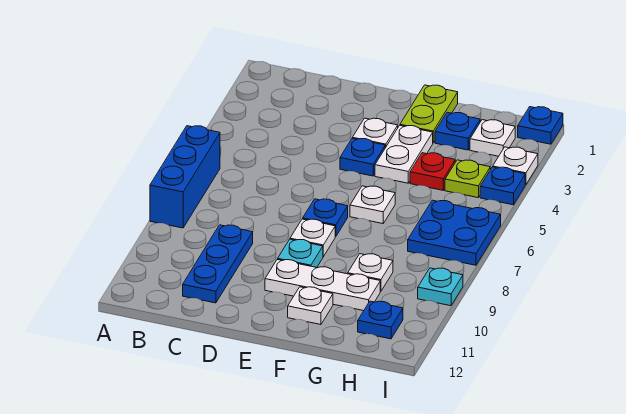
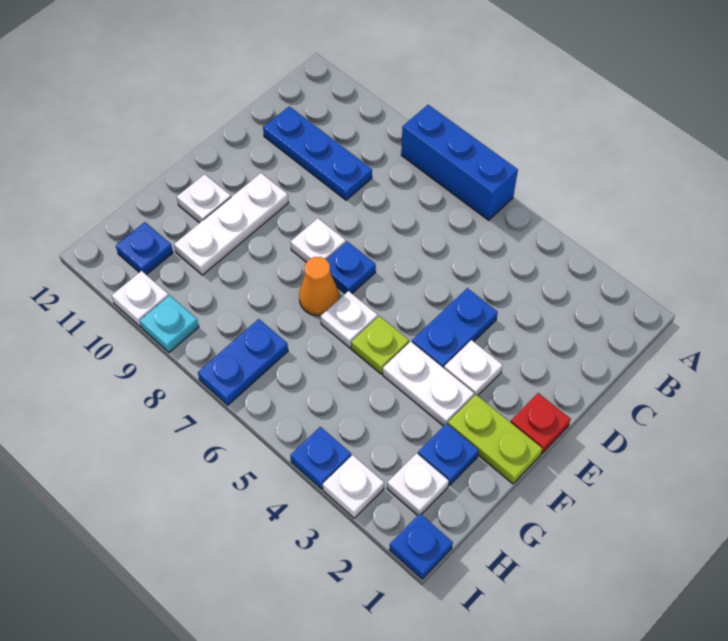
blue 1x1 plate [340,138,385,176] -> blue 1x2 plate [412,288,498,368]
cyan 1x1 plate [278,239,323,268] -> none
none -> orange 1x1 cone [299,257,339,316]
red 1x1 plate [410,153,455,190] -> red 1x1 plate moved to [511,393,571,454]
white 1x1 plate [348,254,393,291] -> white 1x1 plate moved to [112,271,169,327]
lime 1x1 plate [445,160,490,198] -> lime 1x1 plate moved to [351,316,409,374]
blue 2x2 plate [408,200,501,265] -> blue 1x2 plate [198,319,288,405]

